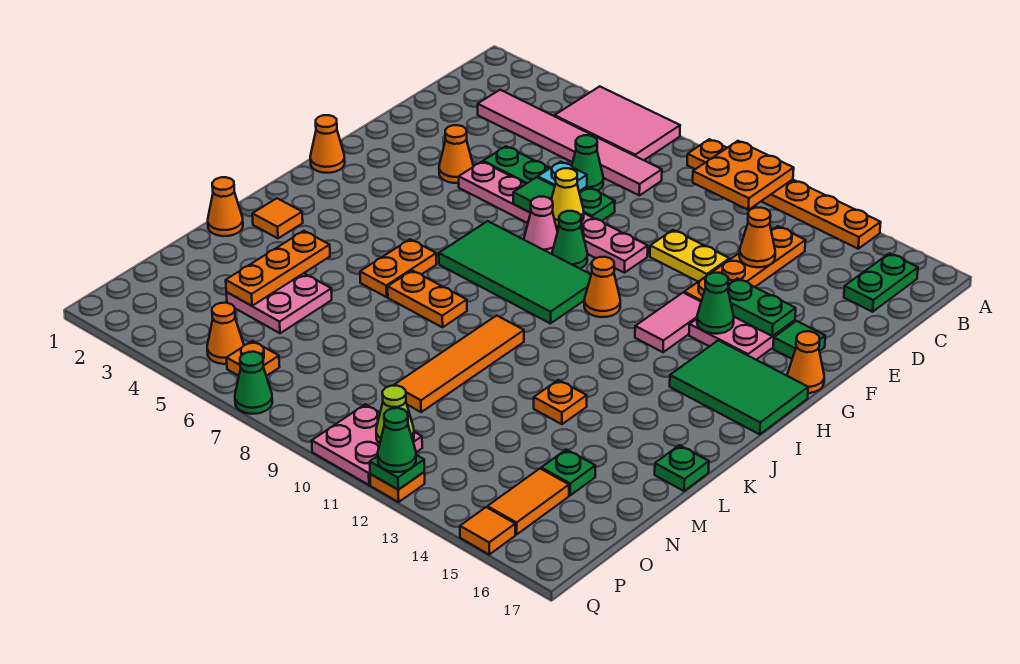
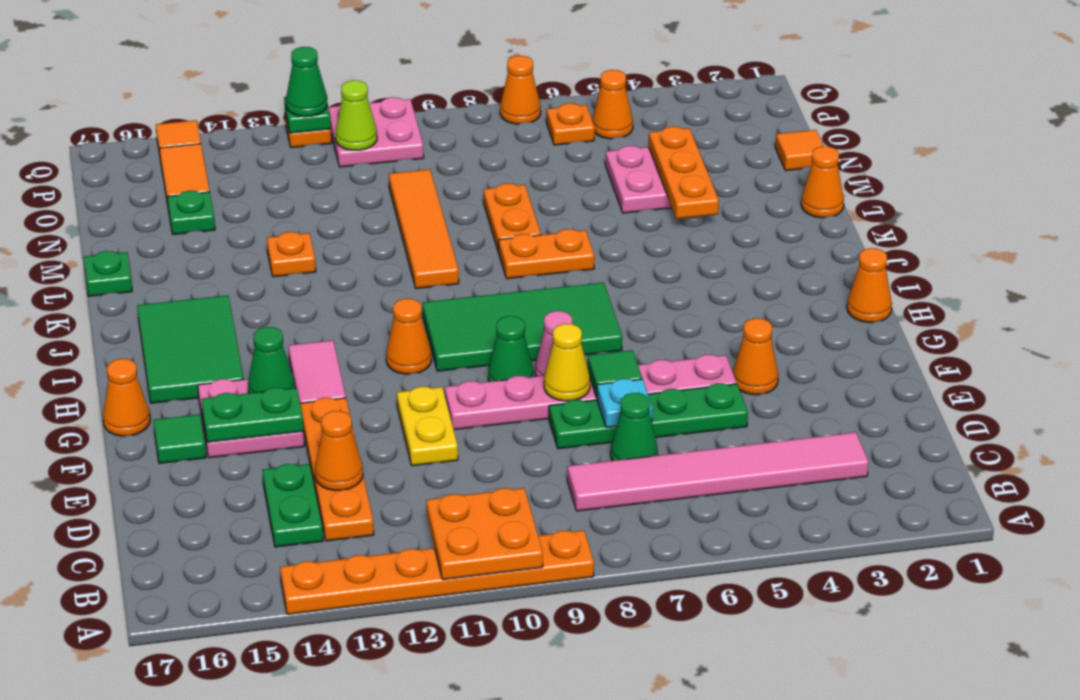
pink 2x3 tile [555,86,680,160] -> none
green 1x2 plate [844,253,918,312] -> green 1x2 plate moved to [263,464,323,547]
yellow 1x2 plate [650,230,729,282] -> yellow 1x2 plate turned to [397,387,458,466]
green 2x3 tile [670,340,808,434] -> green 2x3 tile turned to [137,296,243,403]
orange 1x2 plate [360,239,436,297] -> orange 1x2 plate moved to [483,183,541,252]
orange 1x1 tile [252,198,303,238] -> orange 1x1 tile moved to [775,130,824,171]
green 1x1 cone [235,352,272,414] -> orange 1x1 cone [500,56,541,124]

